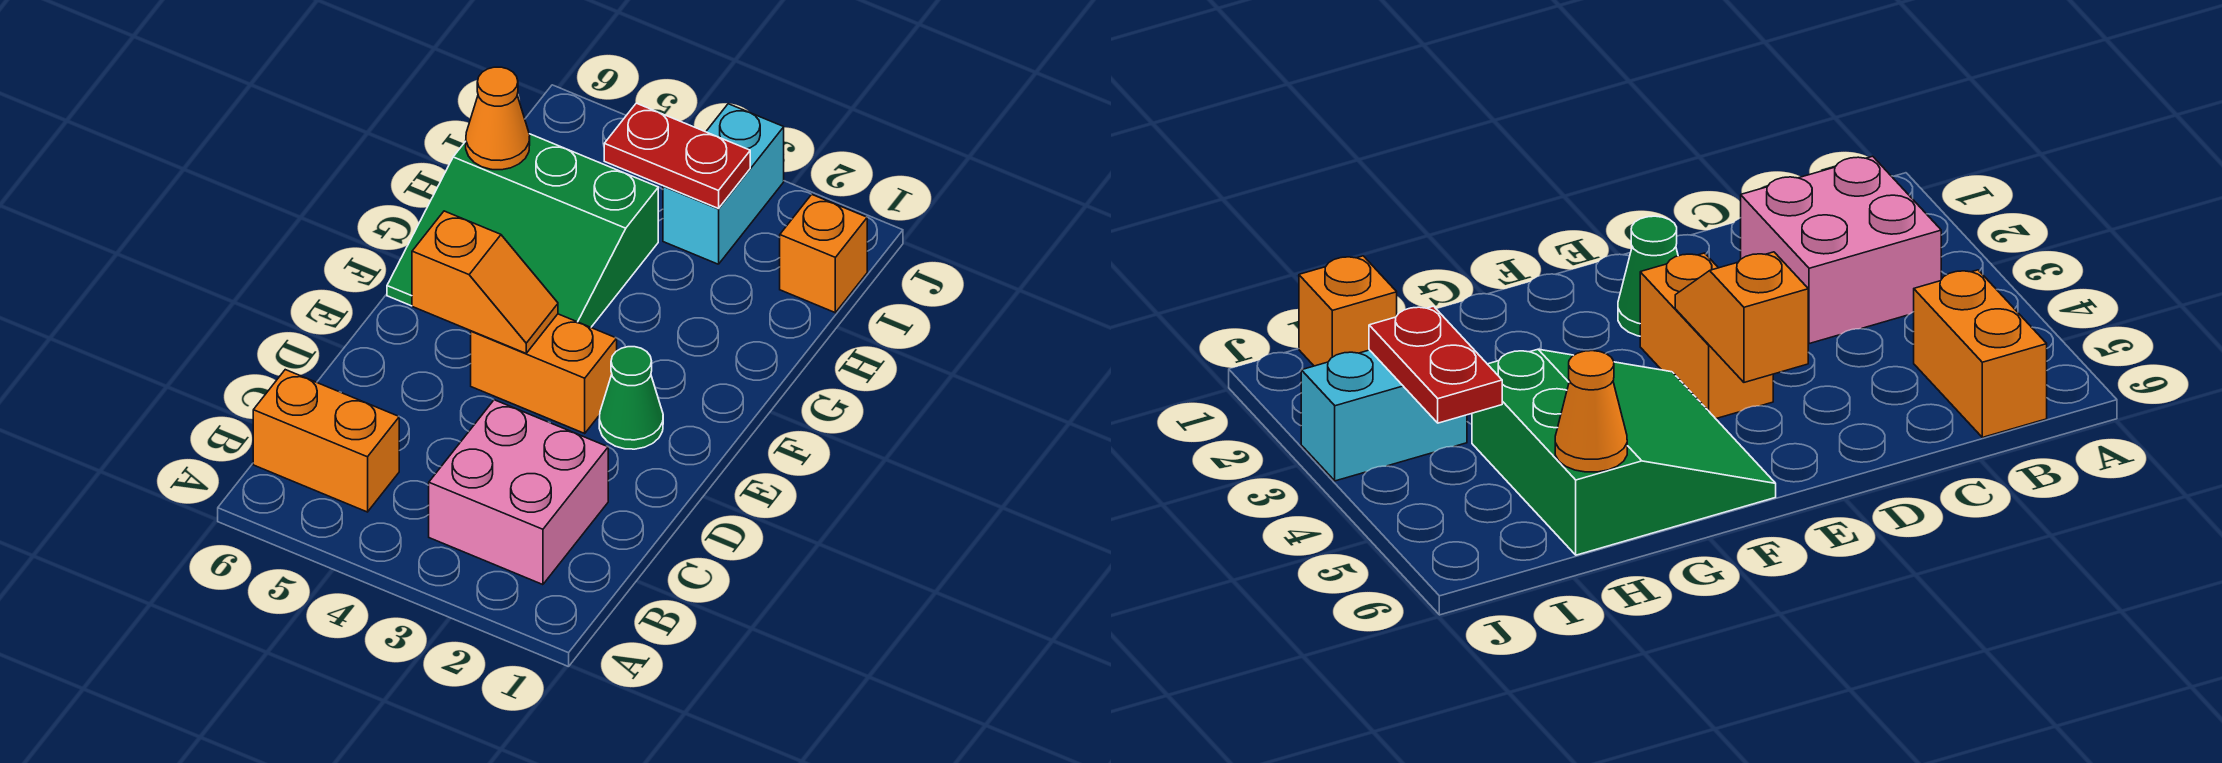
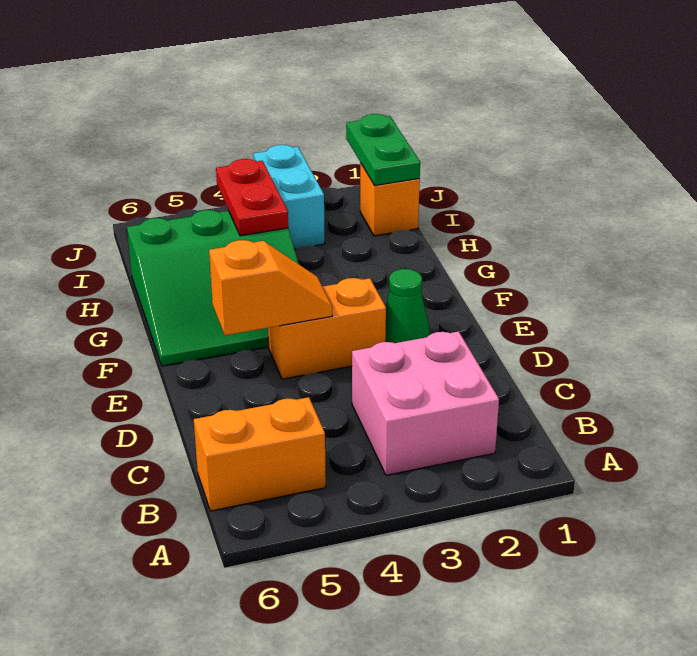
orange 1x1 cone [466,67,530,170] -> none
none -> green 1x2 plate [346,114,420,185]
red 1x2 plate [604,103,750,209] -> red 1x2 plate turned to [216,159,288,236]

